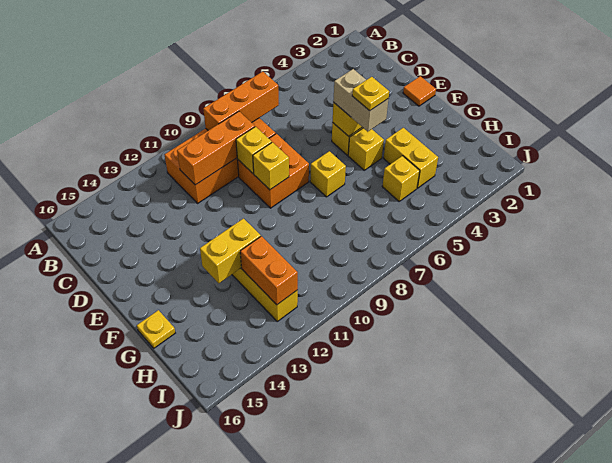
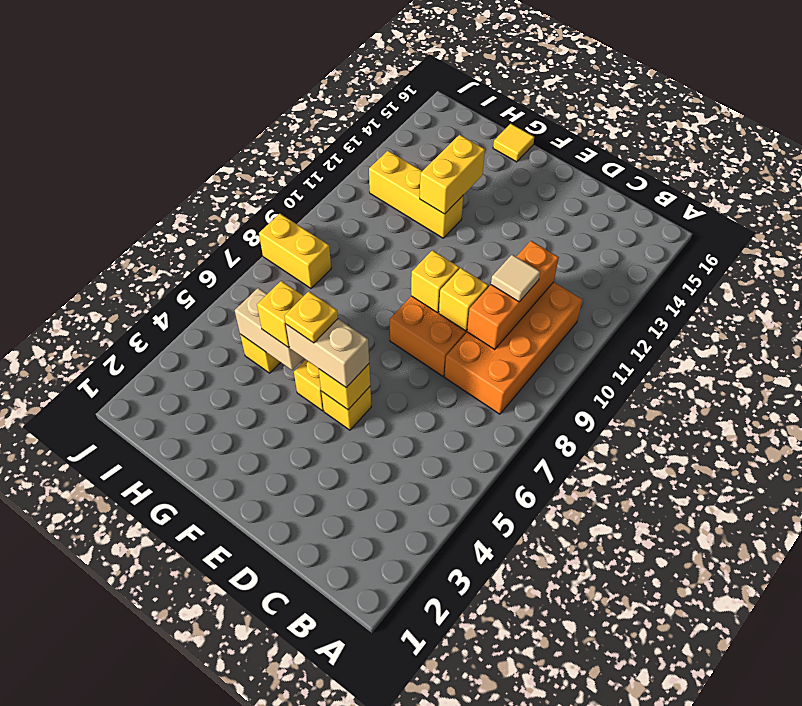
orange 1x3 brick [203,72,279,130] -> none
none -> tan 1x1 tile [491,255,540,302]
orange 1x1 tile [403,76,436,106] -> none
yellow 1x1 brick [310,151,346,197] -> yellow 1x1 brick moved to [257,281,303,348]
yellow 1x2 brick [384,128,438,188] -> yellow 1x2 brick moved to [259,214,331,288]
none -> tan 1x2 brick [235,288,304,370]
yellow 1x1 plate [137,310,175,348] -> yellow 1x1 tile [493,124,534,162]
orange 1x2 brick [240,236,298,305] -> none

